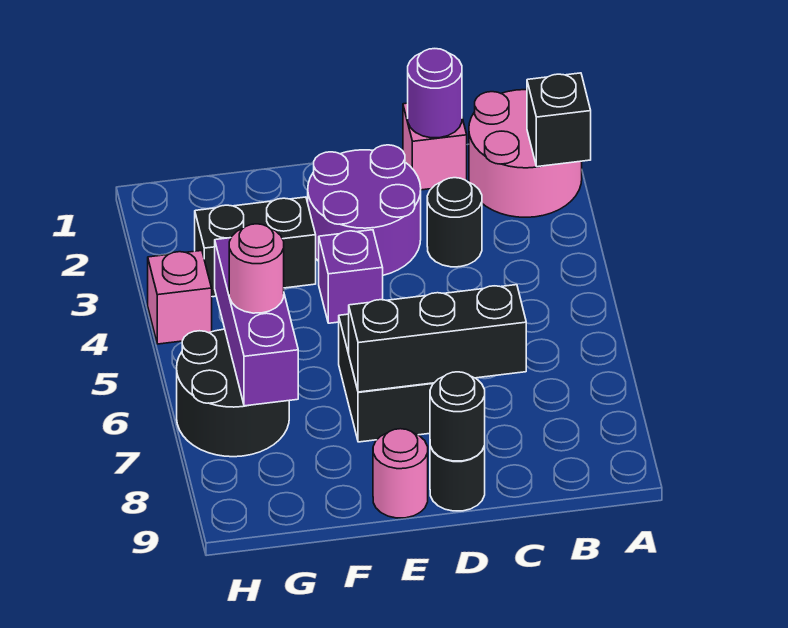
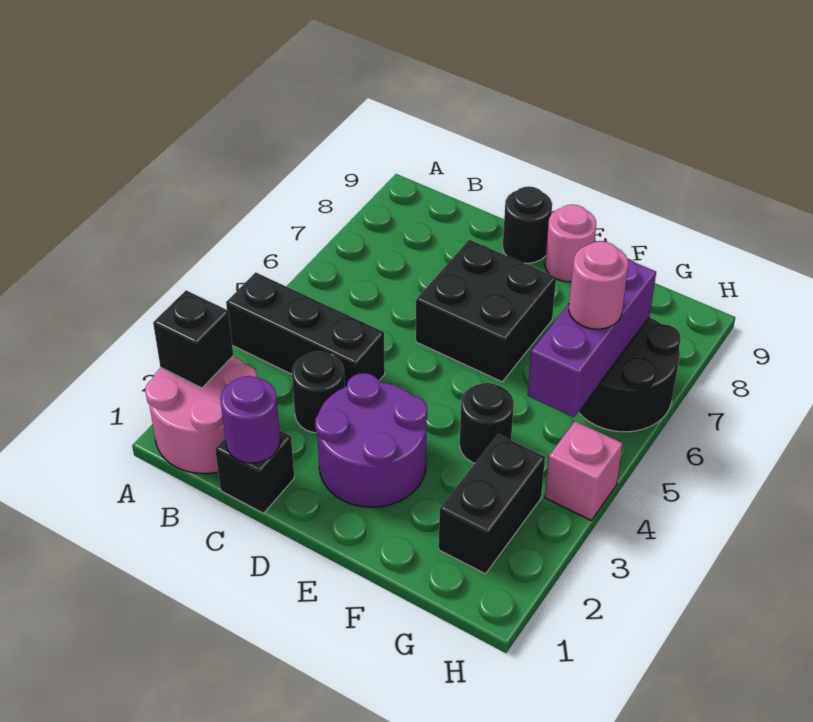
pink 1x1 brick [403,103,467,190] -> black 1x1 brick [215,430,294,513]
black 1x3 brick [349,285,526,392] -> black 1x3 brick moved to [226,272,385,387]
black 1x1 round brick [430,372,485,461] -> black 1x1 round brick moved to [460,383,514,463]
purple 1x1 brick [319,230,383,323] -> none
black 1x2 brick [195,197,316,297] -> black 1x2 brick turned to [439,434,545,574]

